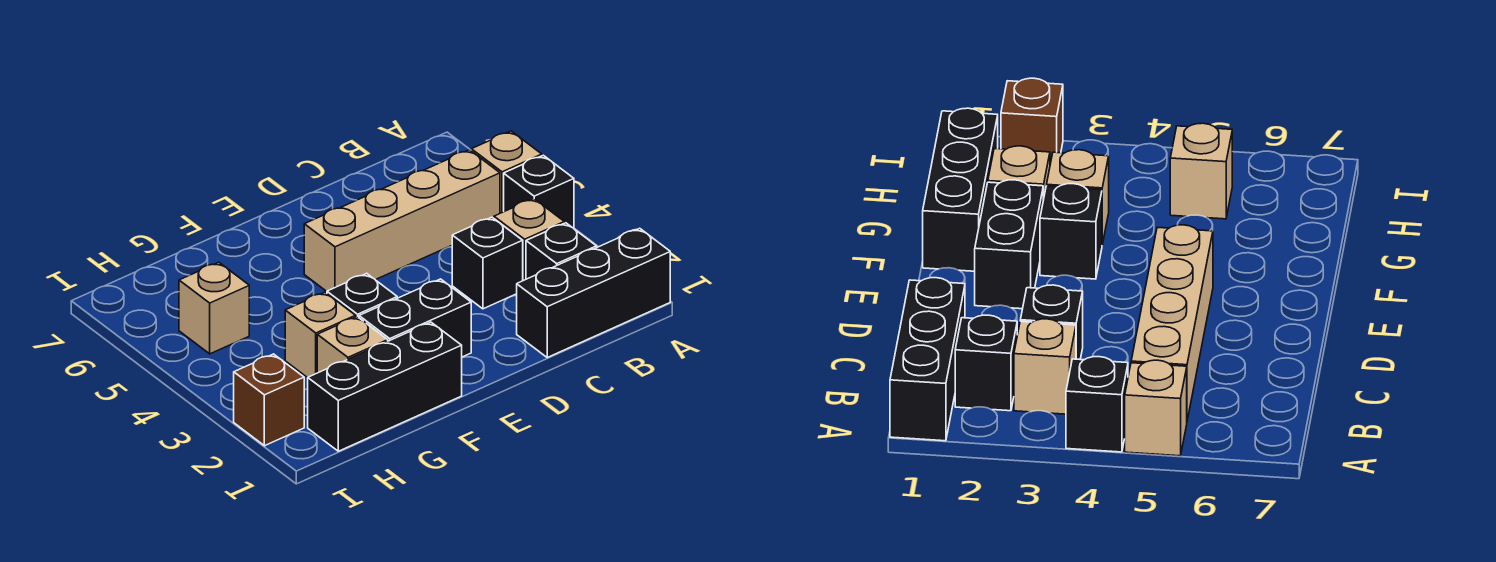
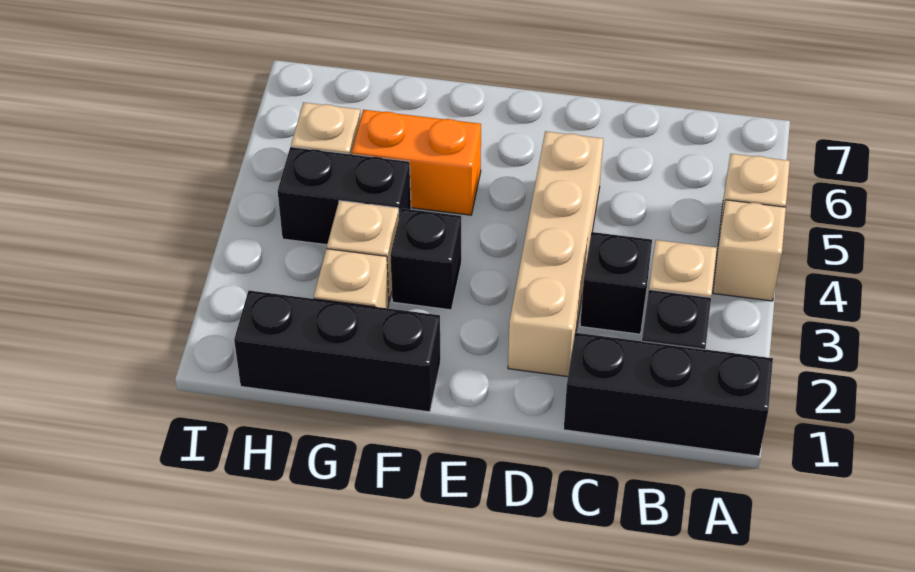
black 1x1 brick [504,155,574,228] -> tan 1x1 brick [713,200,786,301]
tan 1x4 brick [304,150,500,291] -> tan 1x4 brick turned to [508,131,603,377]
black 1x2 brick [359,279,471,357] -> black 1x2 brick moved to [278,147,411,245]
none -> orange 1x2 brick [352,110,481,215]
brown 1x1 brick [234,354,304,446] -> none

